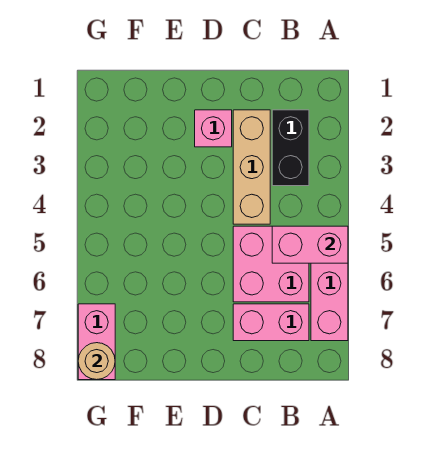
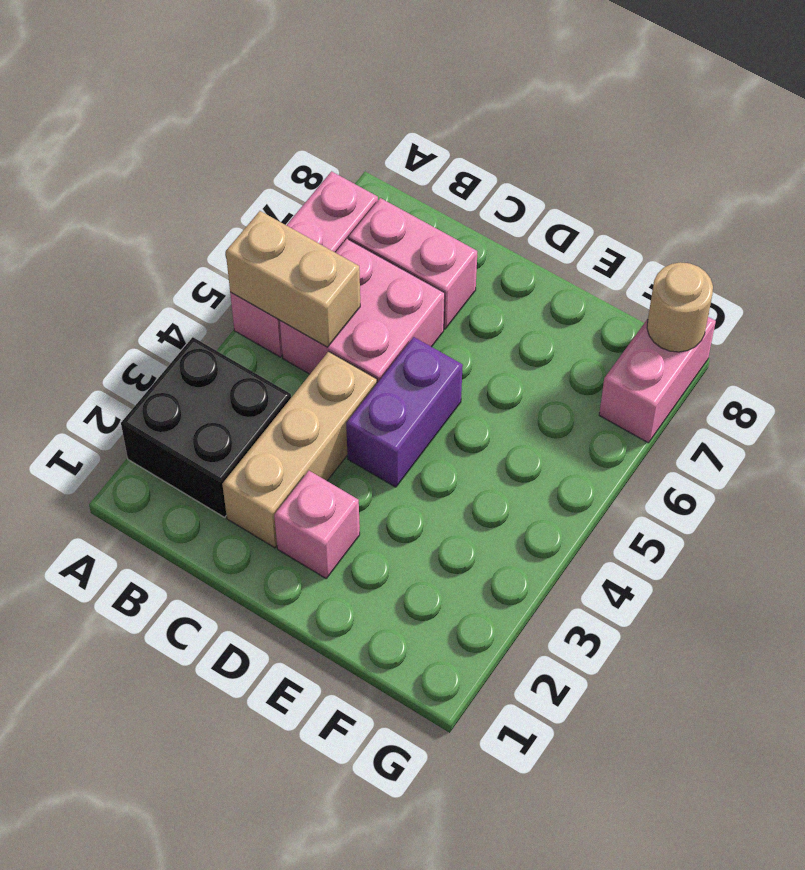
pink 1x2 brick [272,226,348,263] -> tan 1x2 brick [226,211,360,347]
black 1x2 brick [272,110,309,186] -> black 2x2 brick [121,337,291,517]
none -> purple 1x2 brick [346,337,463,487]

